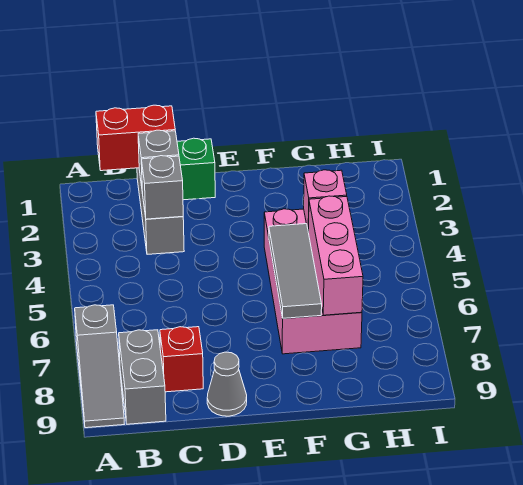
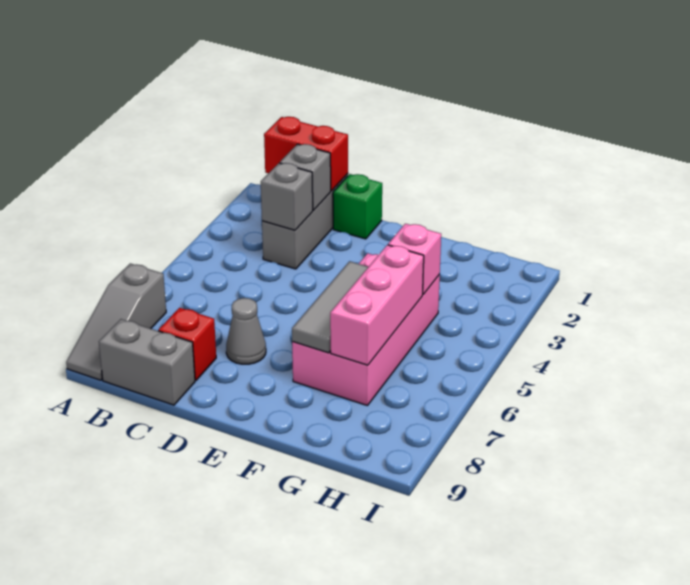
grey 1x2 brick [119,330,166,424] -> grey 1x2 brick turned to [99,319,195,405]
grey 1x1 cone [207,352,247,416] -> grey 1x1 cone moved to [226,298,266,364]

